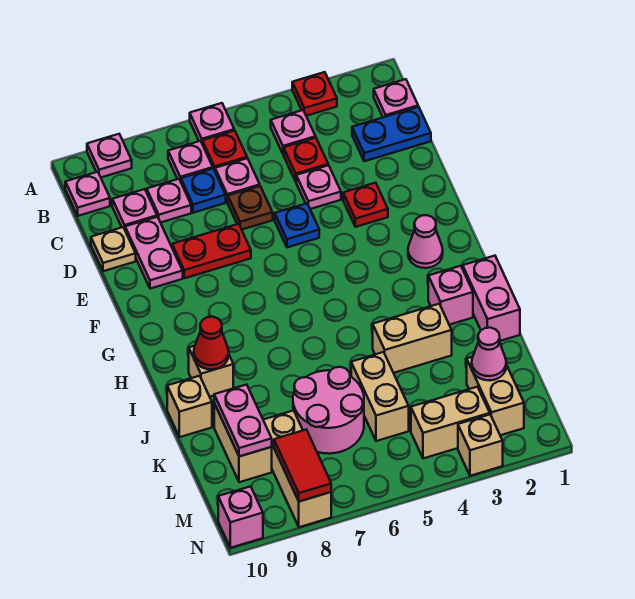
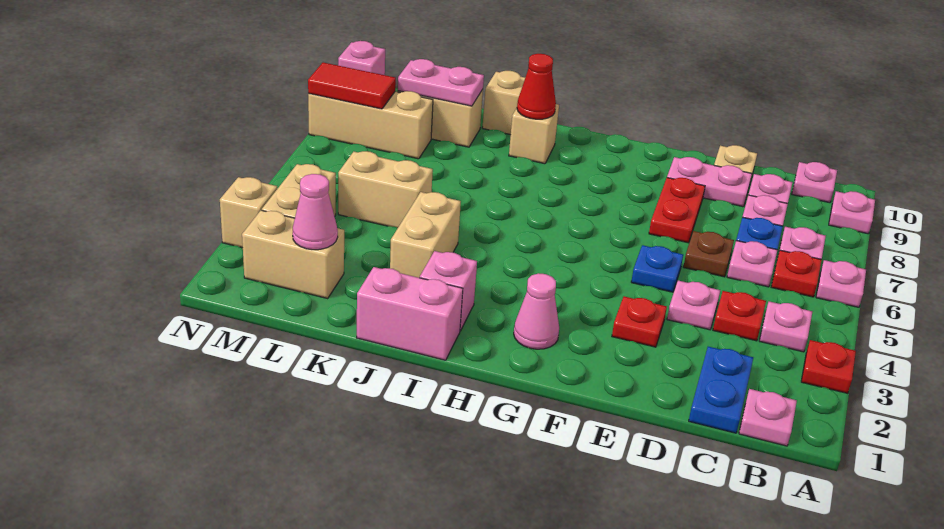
pink 2x2 round brick [293,367,364,454] -> none

